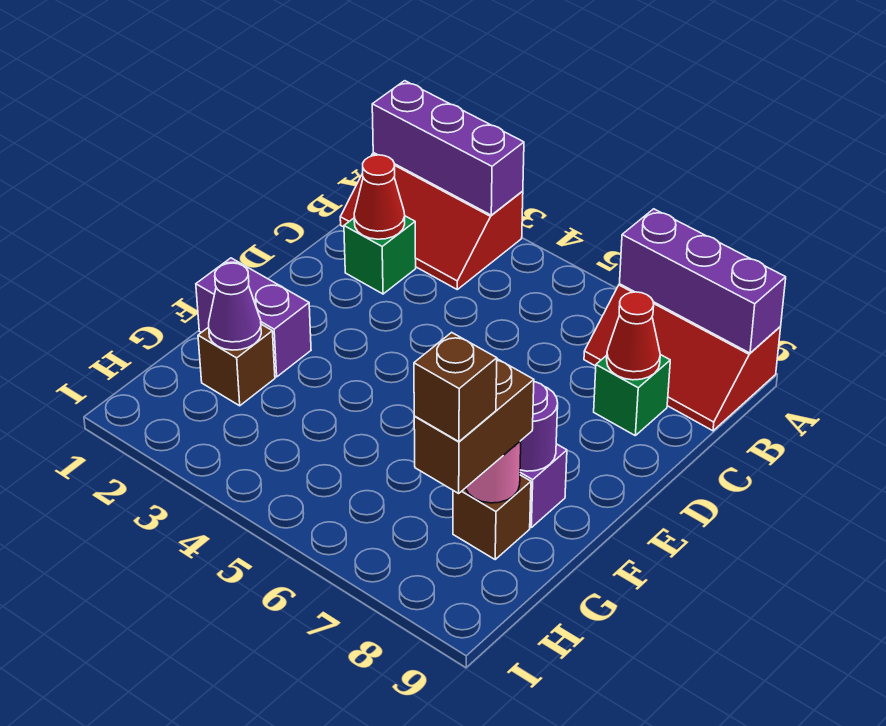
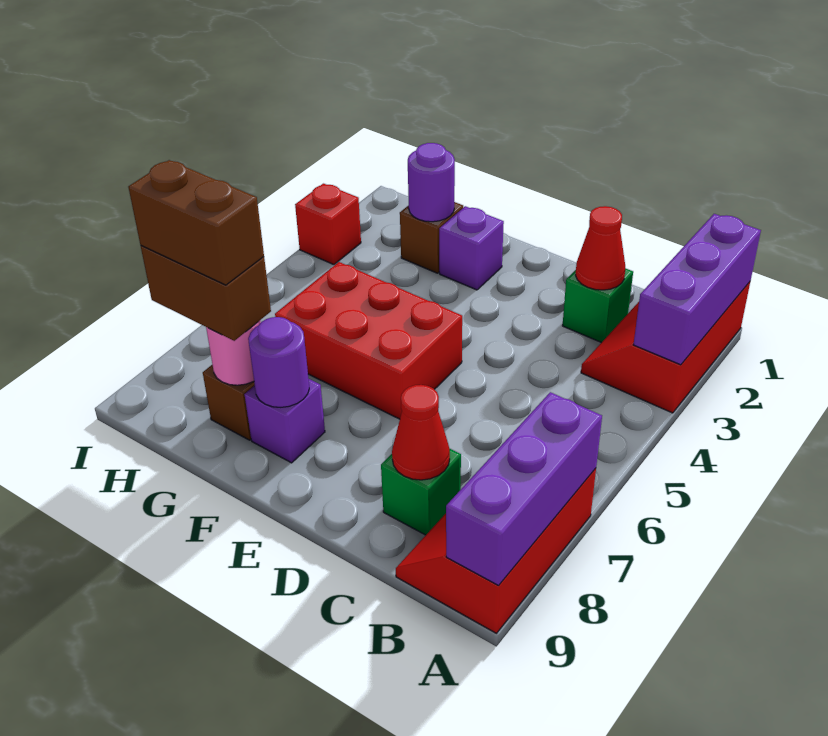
none -> red 2x3 brick [275,262,462,419]
purple 1x2 brick [196,258,311,377] -> purple 1x1 brick [439,206,504,290]
purple 1x1 cone [209,263,261,350] -> purple 1x1 round brick [408,143,455,222]
brown 1x1 brick [414,332,497,442] -> brown 1x2 brick [128,160,264,285]
none -> red 1x1 brick [295,184,361,265]

